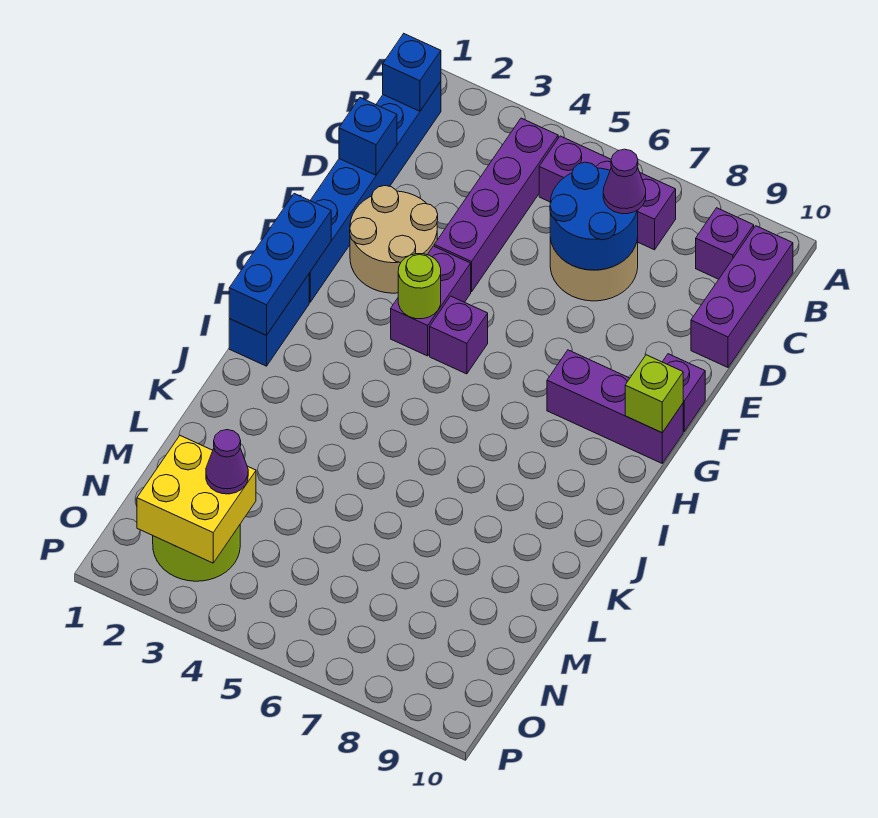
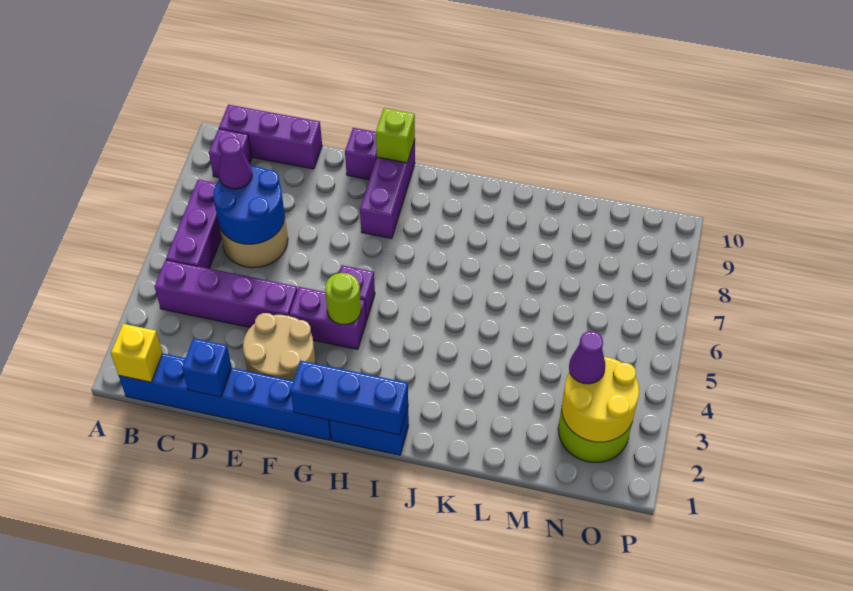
blue 1x1 brick [383,34,441,111] -> yellow 1x1 brick [111,324,163,382]
yellow 2x2 brick [137,435,256,563] -> yellow 2x2 round brick [562,357,639,442]

